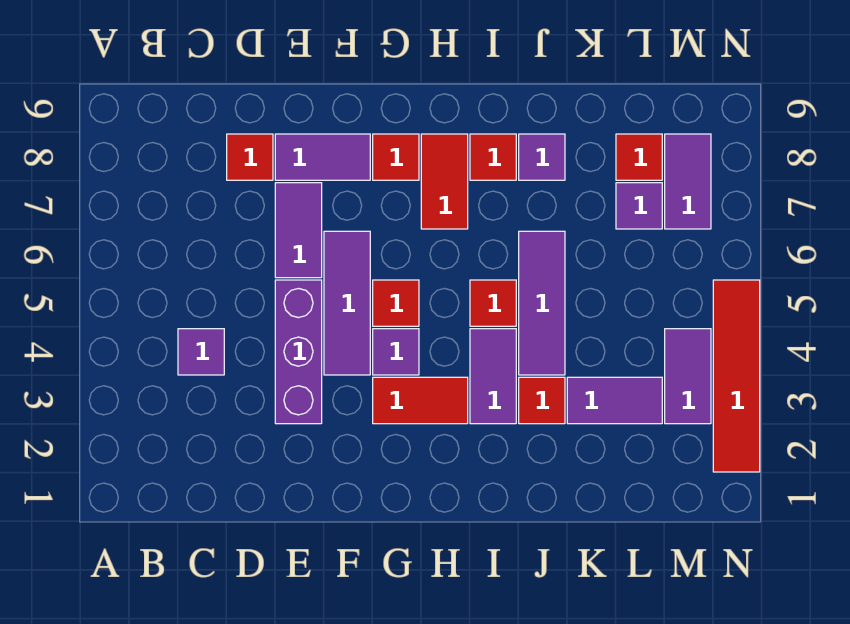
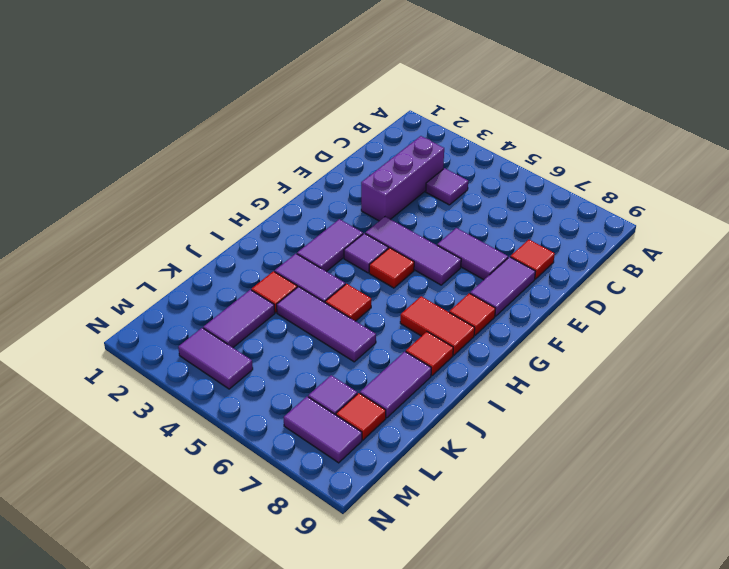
purple 1x3 brick [275,280,322,424] -> purple 1x3 brick turned to [361,136,444,221]
red 1x2 tile [373,377,468,424] -> purple 1x2 tile [297,219,363,272]
purple 1x1 tile [519,134,565,180] -> purple 1x2 tile [360,352,431,418]
red 1x4 tile [713,280,760,472] -> none

